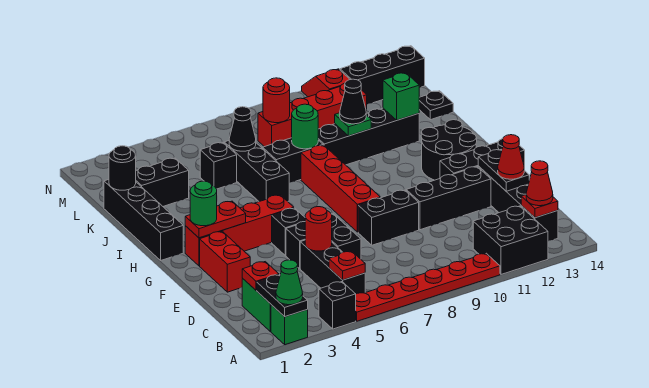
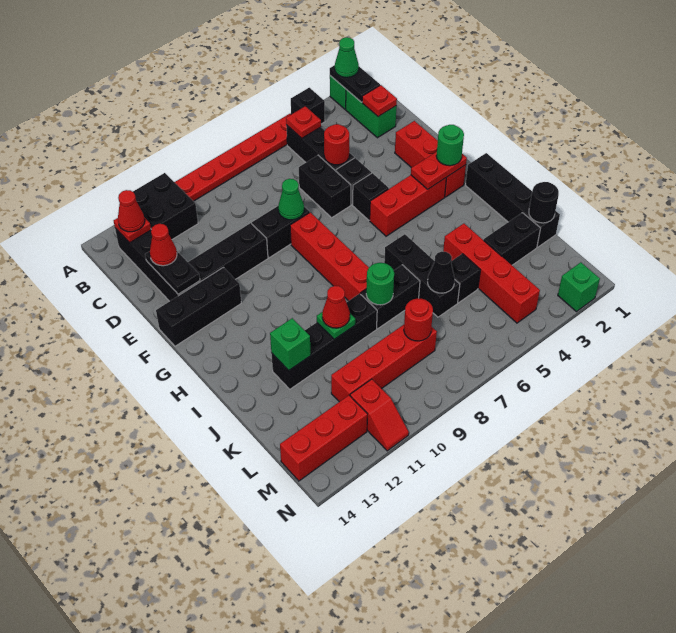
none -> green 1x1 cone [278,179,304,220]
black 2x2 round brick [421,120,477,180] -> none
none -> red 1x4 brick [443,224,540,323]
black 1x1 cone [340,79,366,124] -> red 1x1 cone [322,286,350,328]
black 1x1 plate [419,91,453,120] -> none
black 1x3 brick [340,46,425,104] -> red 1x3 brick [280,395,367,481]
none -> green 1x1 brick [558,262,600,312]

